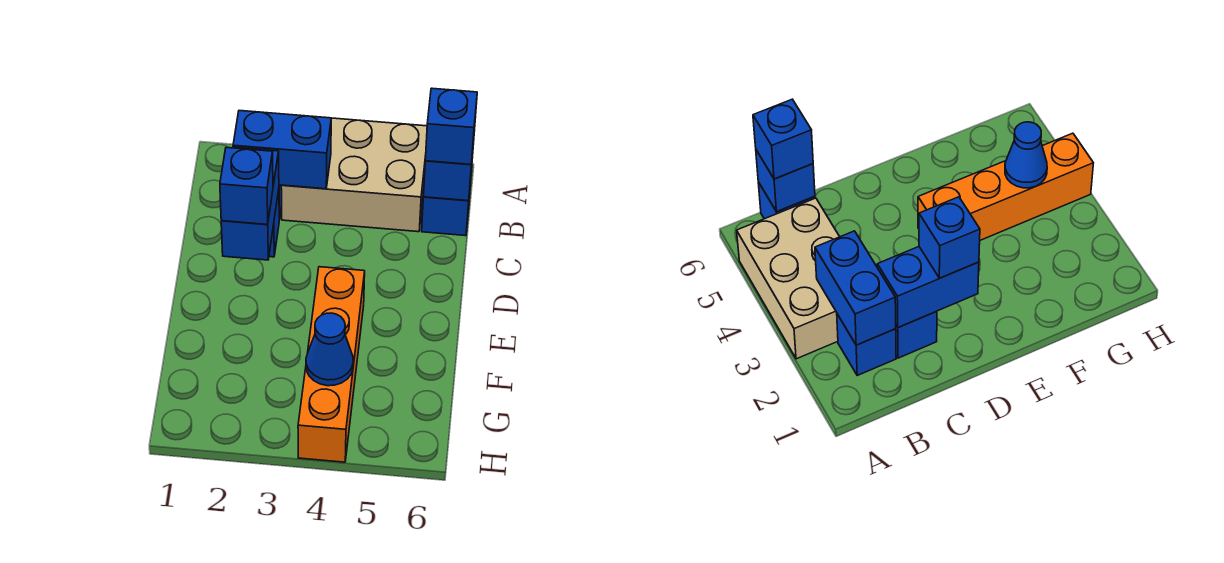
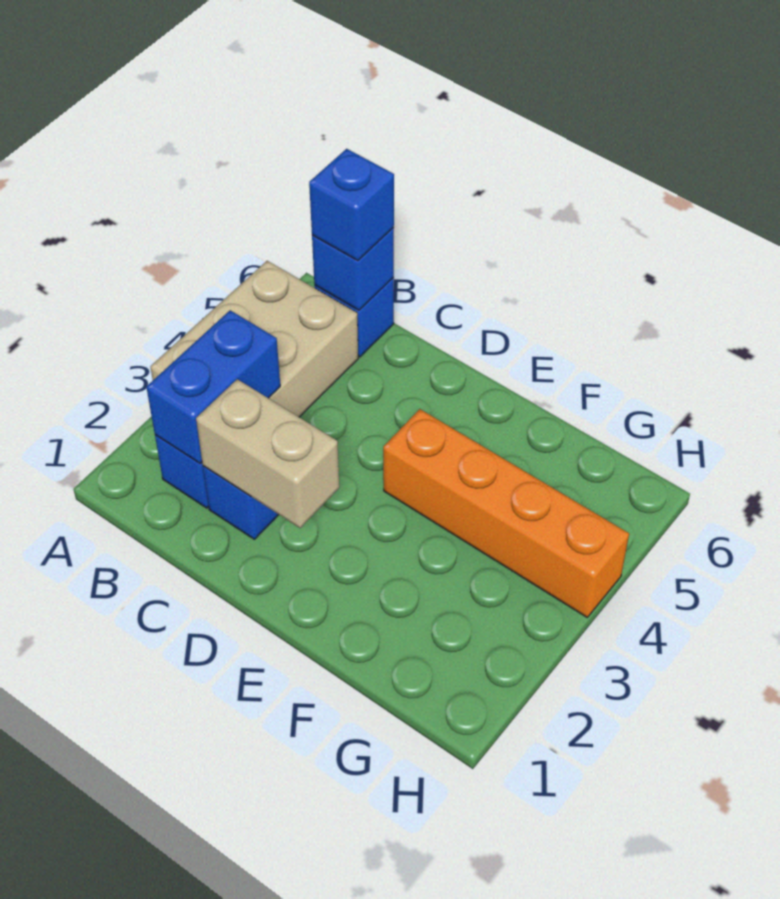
blue 1x2 brick [221,147,279,260] -> tan 1x2 brick [196,379,339,528]
blue 1x1 brick [220,147,273,224] -> none
blue 1x1 cone [306,313,353,386] -> none

